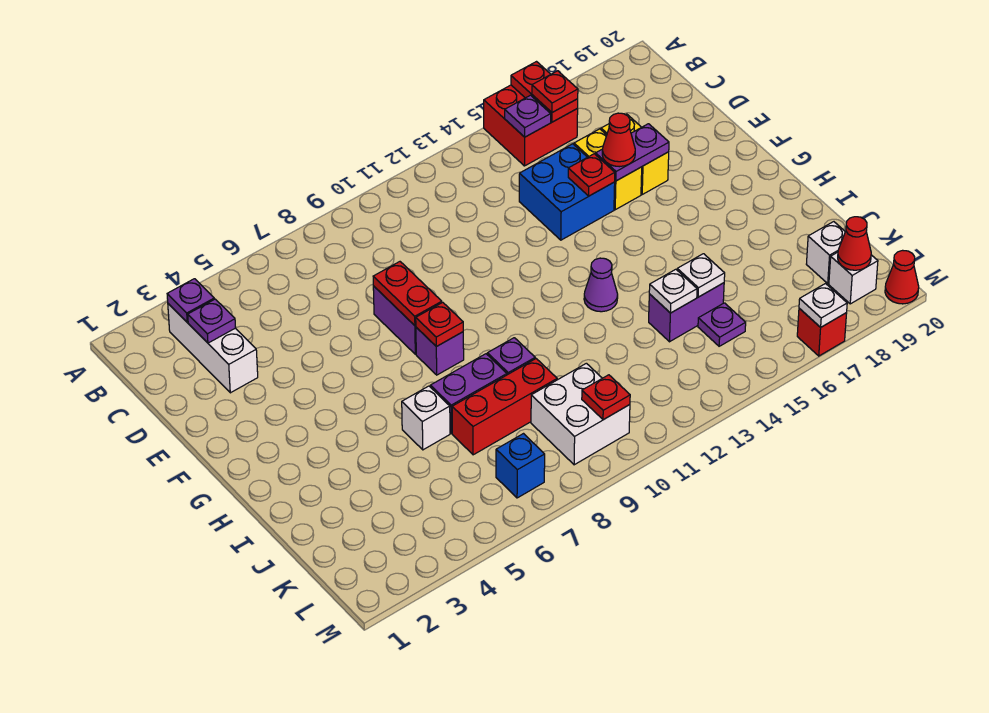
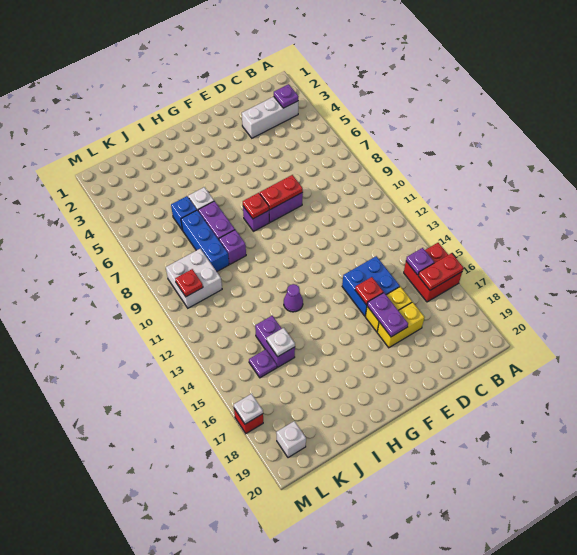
red 1x1 plate [532,71,578,112] -> none
purple 1x1 plate [188,299,236,343] -> none
red 1x1 cone [602,113,635,167] -> none
red 1x3 brick [452,359,557,455] -> blue 1x3 brick [181,210,229,271]
white 1x1 plate [649,269,697,313] -> none
white 1x1 brick [806,222,845,283] -> none
blue 1x1 brick [496,434,545,498] -> blue 1x1 brick moved to [171,196,197,230]
red 1x1 cone [838,217,871,270] -> none
red 1x1 cone [885,250,919,304] -> none

